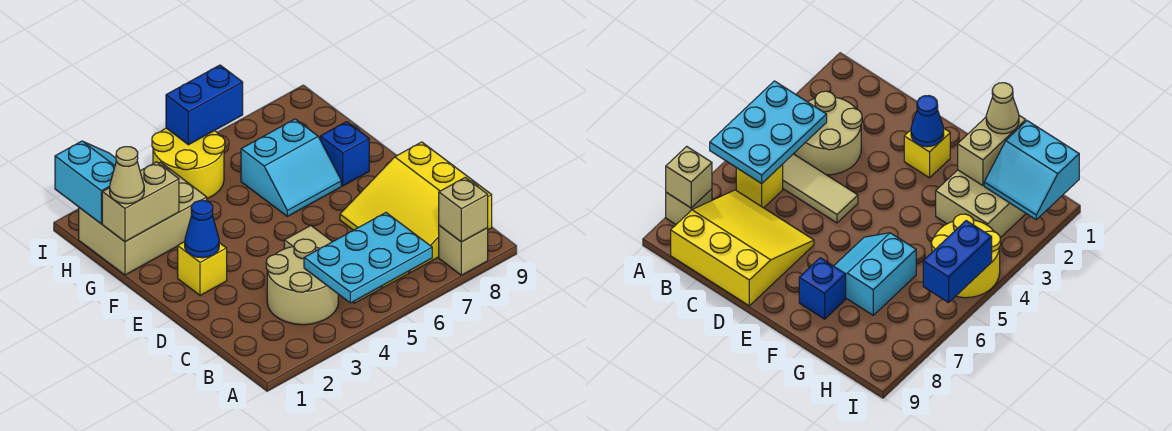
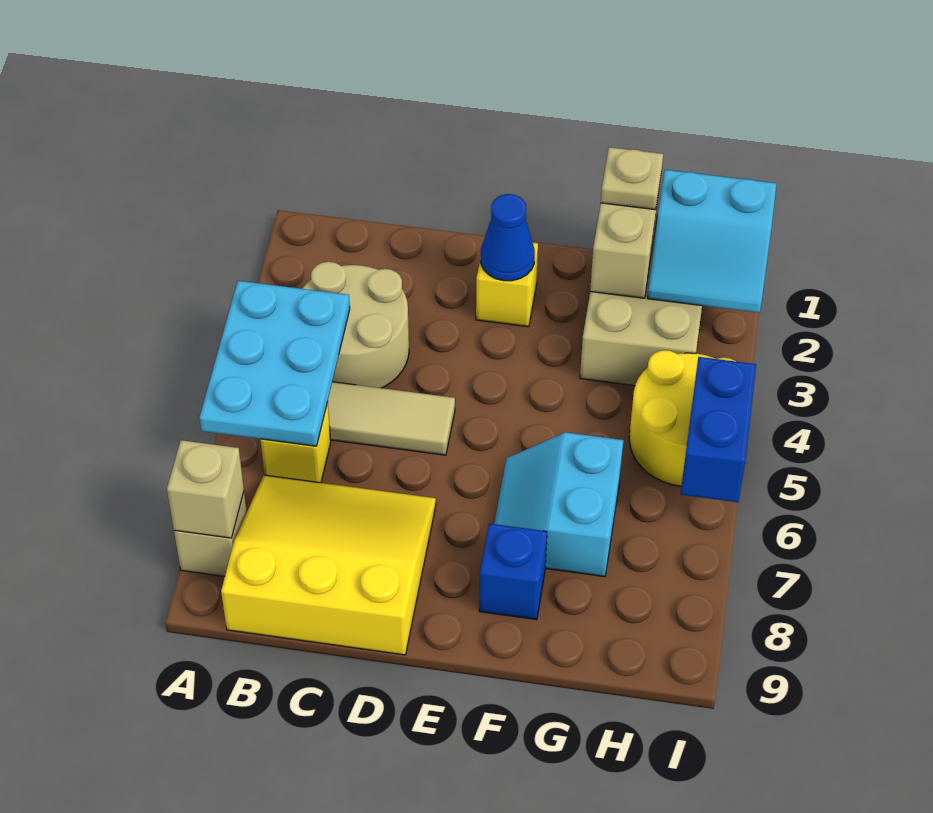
tan 1x1 cone [110,147,144,204] -> tan 1x1 plate [601,147,663,210]

